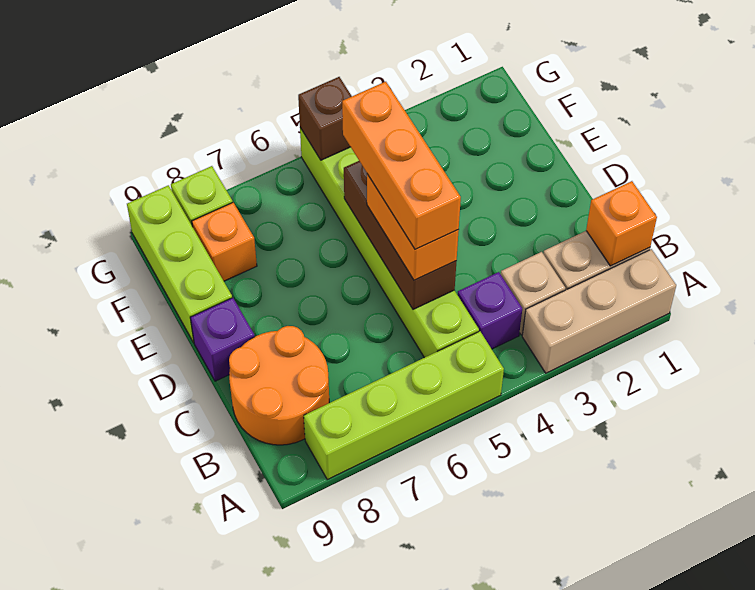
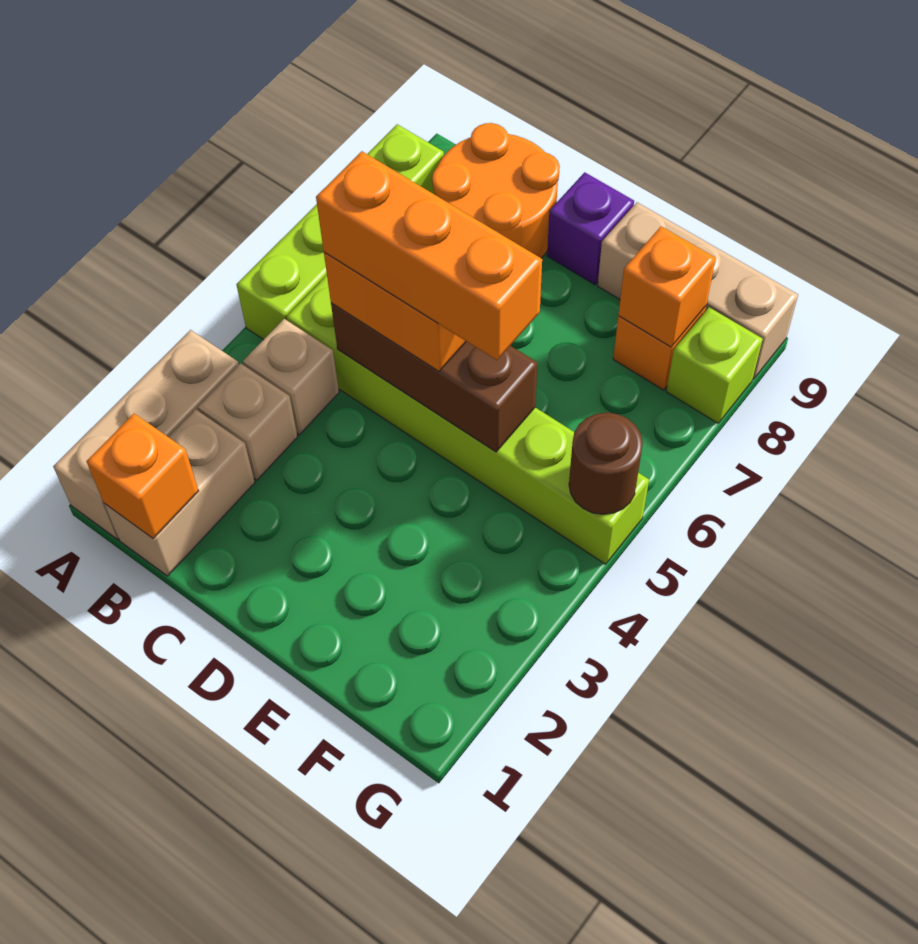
purple 1x1 brick [458,272,522,349] -> tan 1x1 brick [243,319,339,435]
lime 1x3 brick [127,185,232,343] -> tan 1x3 brick [598,202,798,379]
none -> orange 1x1 brick [618,226,716,347]
brown 1x1 brick [298,77,352,160] -> brown 1x1 round brick [569,413,643,514]

